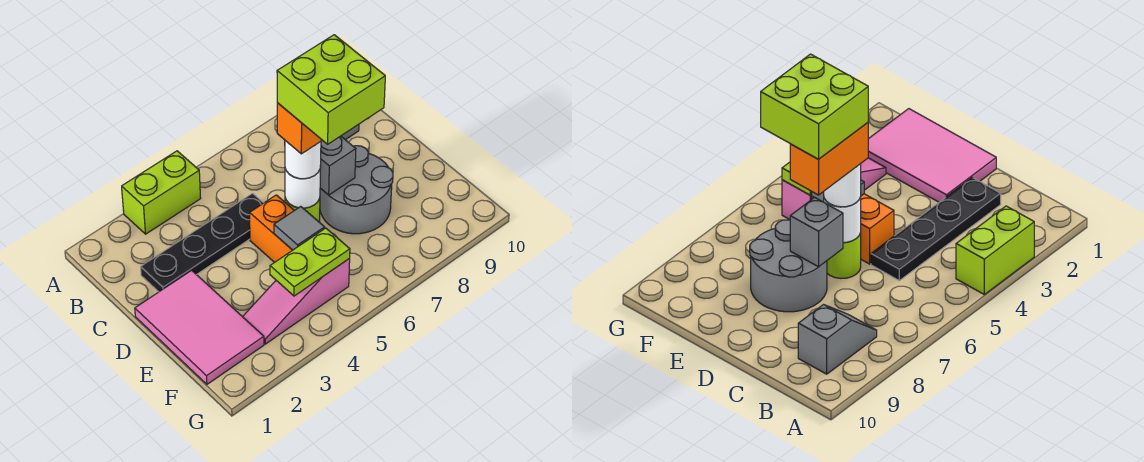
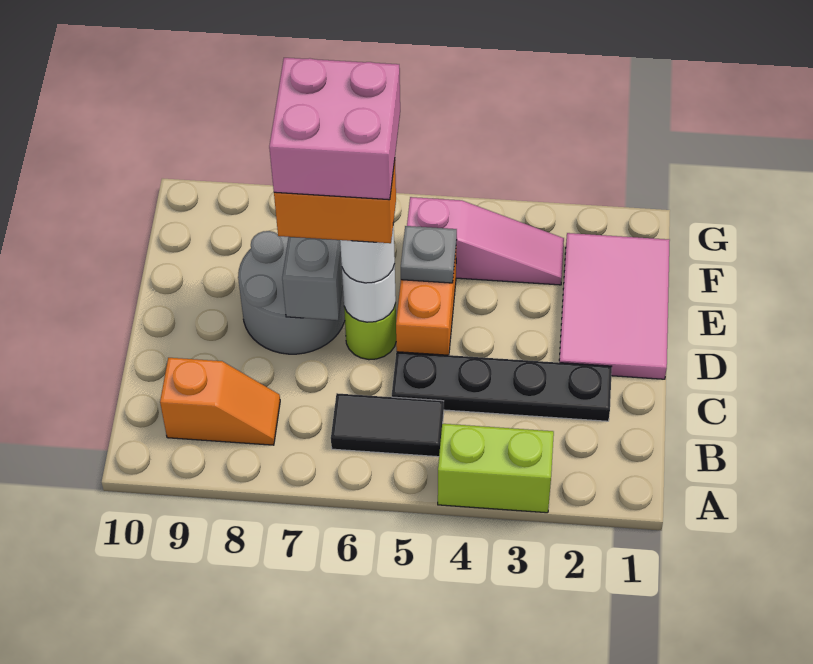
none -> black 1x2 tile [331,393,444,457]
grey 1x2 slope [798,305,877,374] -> orange 1x2 slope [160,358,280,445]
lime 2x2 brick [277,35,385,144] -> pink 2x2 brick [269,58,400,200]
grey 1x1 tile [274,207,325,250] -> grey 1x1 plate [401,226,457,283]
lime 1x2 plate [270,228,350,296] -> none

